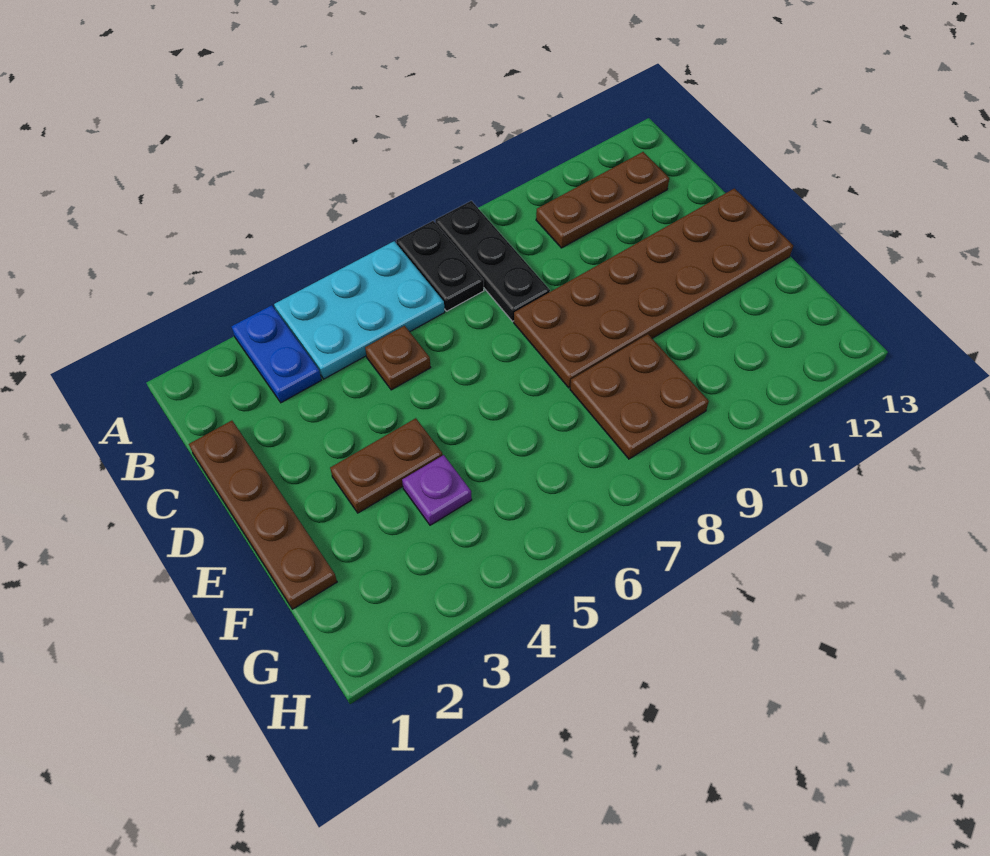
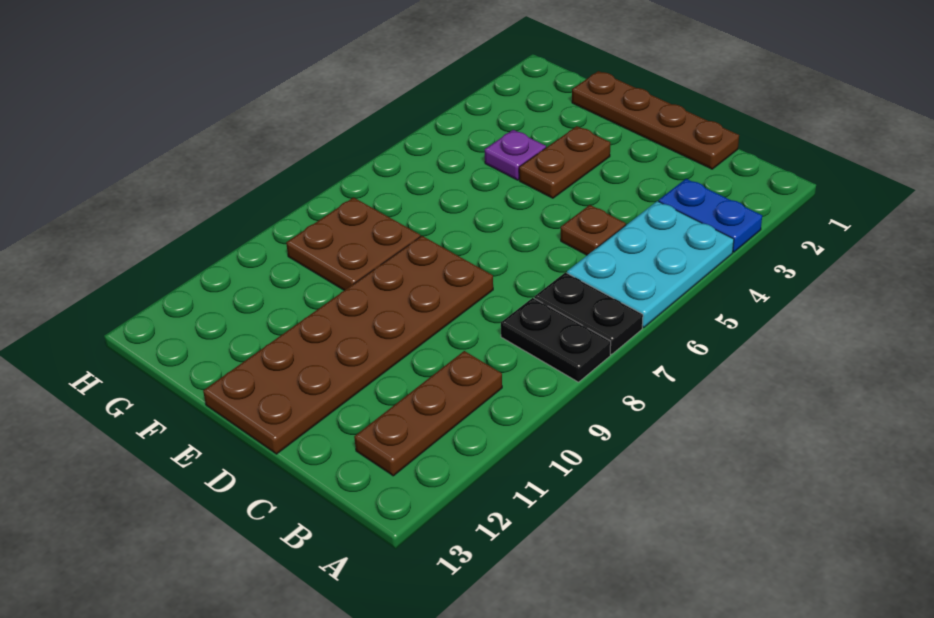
black 1x3 plate [435,201,550,321] -> black 1x2 plate [501,298,611,382]

